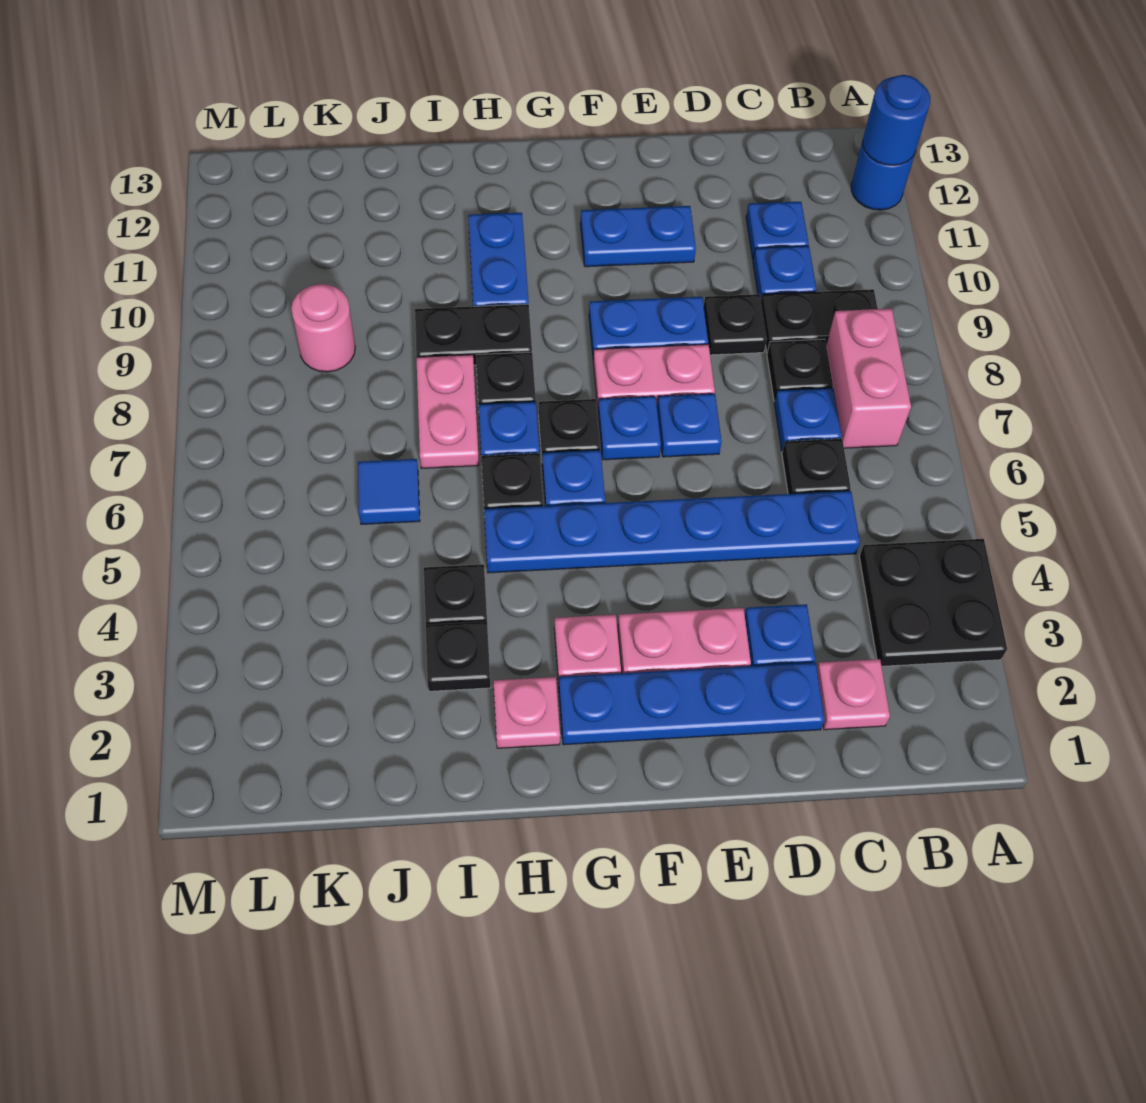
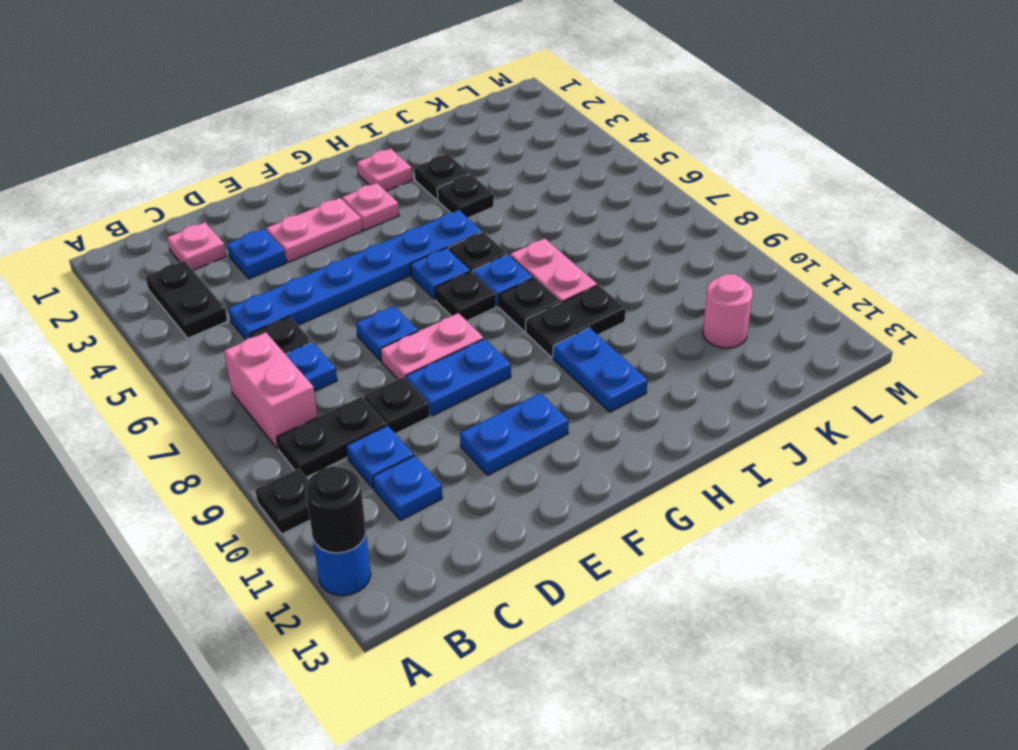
black 2x2 plate [859,539,1007,666] -> black 1x2 plate [146,261,227,338]
blue 1x1 round brick [863,75,930,166] -> black 1x1 round brick [306,466,366,553]
black 1x1 plate [767,339,833,401] -> black 1x1 plate moved to [255,469,310,534]
blue 1x4 plate [559,663,825,745] -> none
blue 1x1 plate [598,396,661,460] -> none
blue 1x1 tile [358,459,420,524] -> none
pink 1x1 round brick [291,284,355,372] -> pink 1x1 round brick moved to [703,274,753,348]

